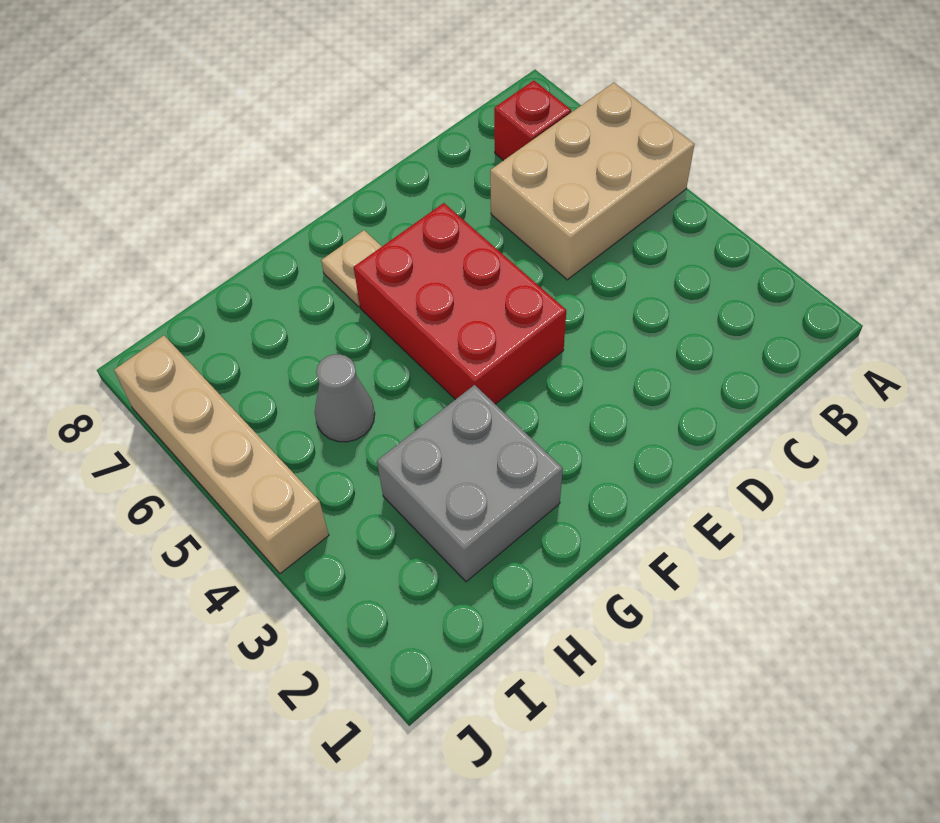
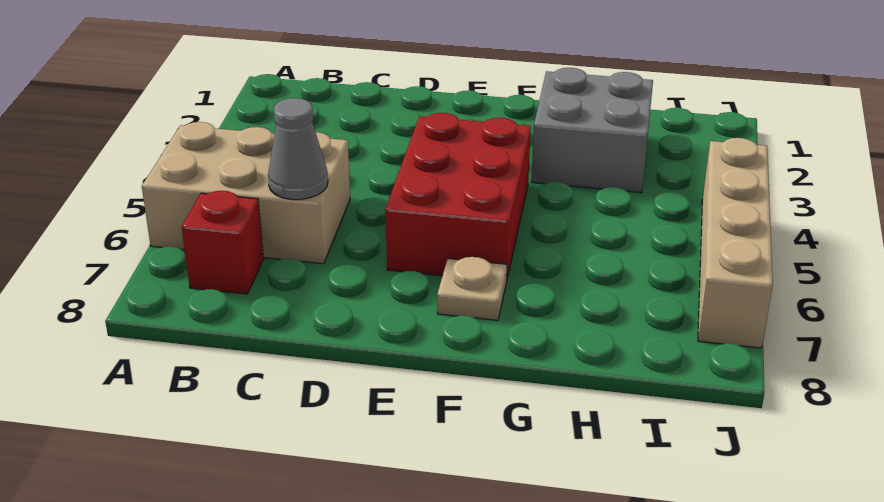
grey 1x1 cone [315,354,375,442] -> grey 1x1 cone moved to [268,98,328,200]

